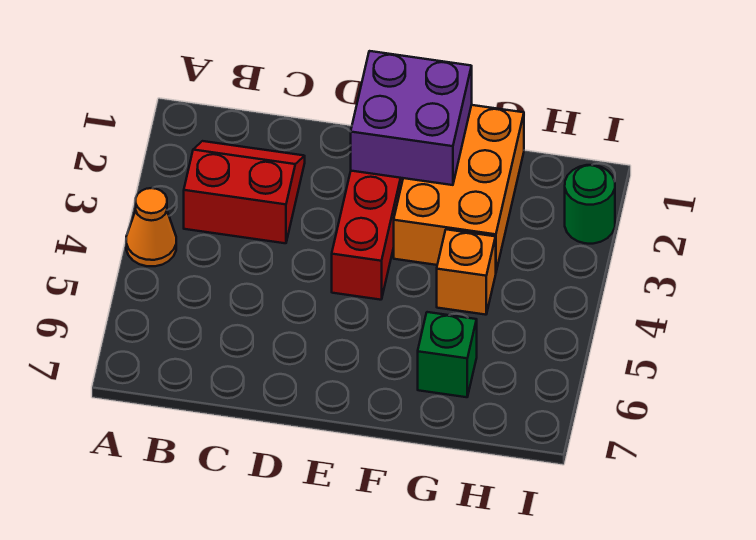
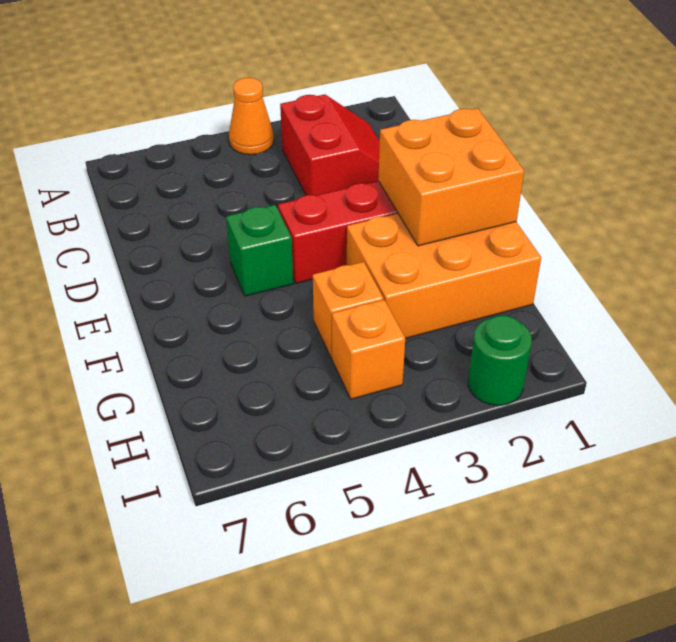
purple 2x2 brick [351,51,472,185] -> orange 2x2 brick [378,108,524,246]
green 1x1 brick [418,312,477,397] -> green 1x1 brick moved to [226,205,293,296]
none -> orange 1x1 brick [332,300,405,399]

